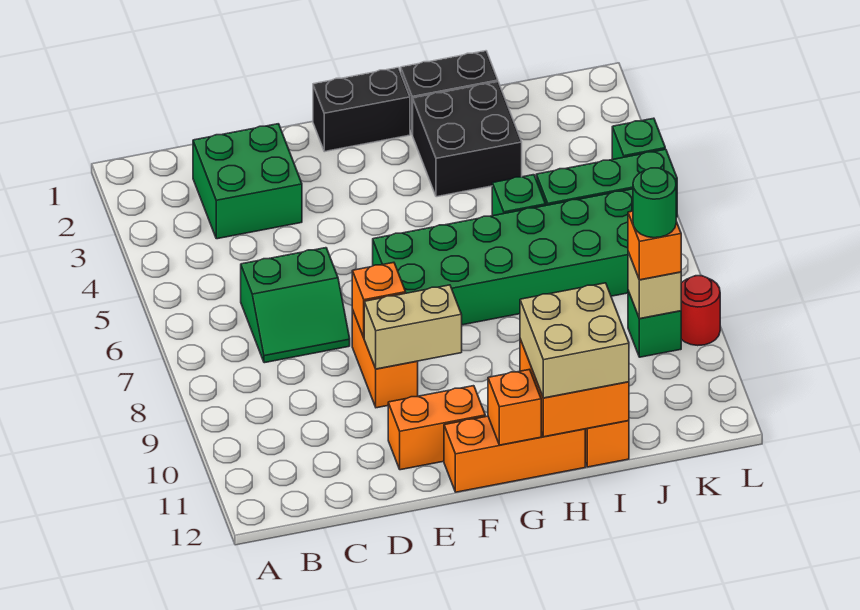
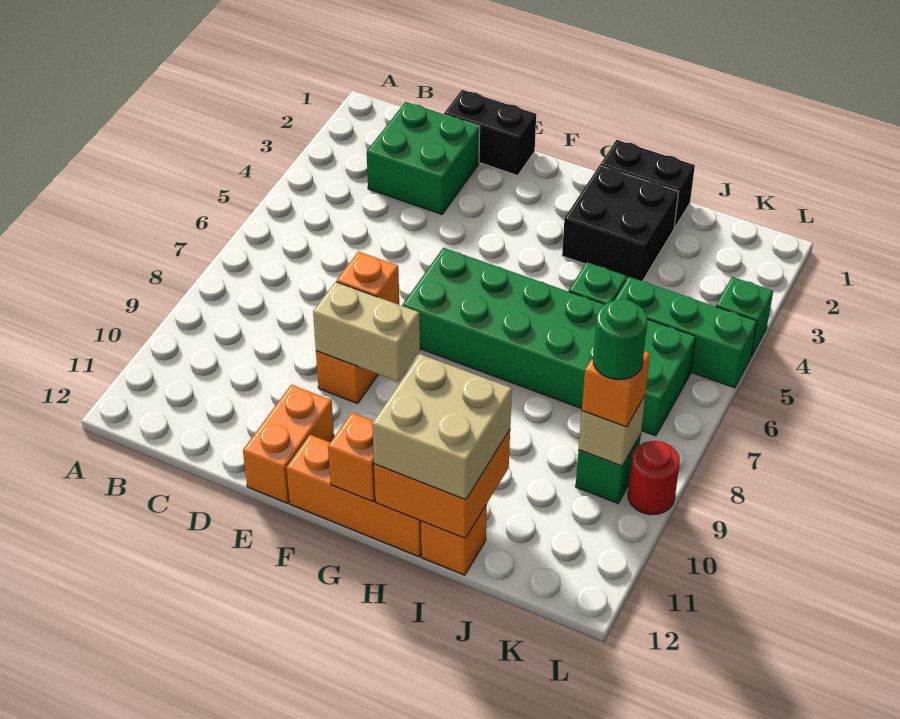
green 2x2 slope [241,248,350,363] -> none
orange 1x2 brick [388,386,485,470] -> orange 1x2 brick turned to [243,385,334,503]
black 1x2 brick [313,68,410,152] -> black 1x2 brick moved to [444,90,536,175]

